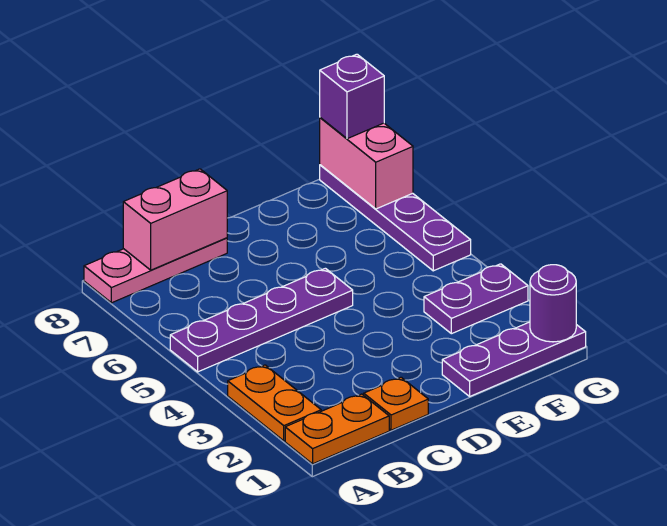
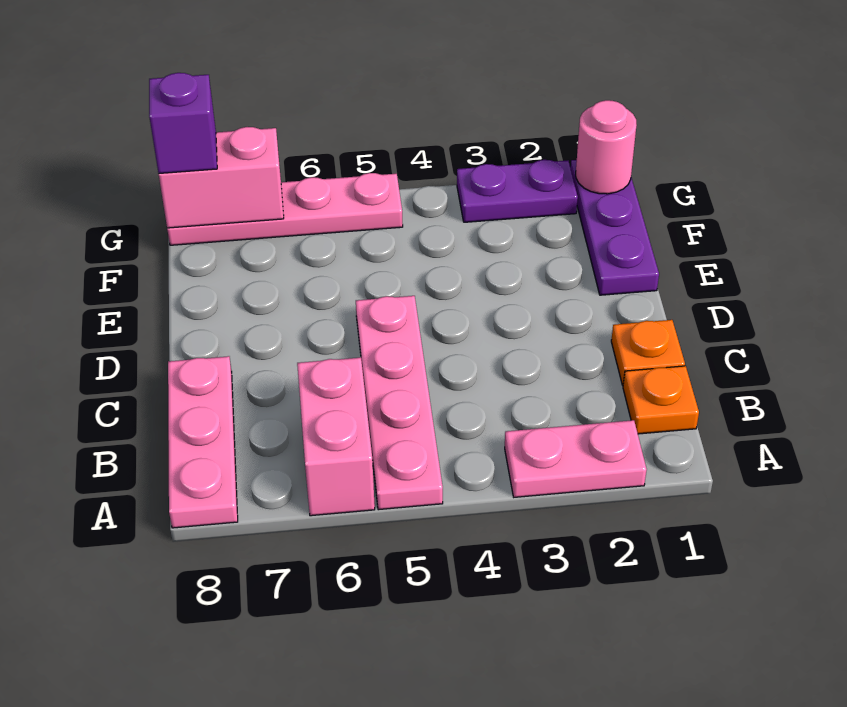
orange 1x2 plate [285,394,389,464] -> orange 1x1 plate [623,366,699,434]
orange 1x2 plate [228,365,321,441] -> pink 1x2 plate [505,420,647,497]
purple 1x4 plate [170,268,353,372] -> pink 1x4 plate [356,296,443,510]
pink 1x2 brick [123,169,227,270] -> pink 1x2 brick moved to [297,358,375,516]
purple 1x2 plate [424,264,528,334] -> purple 1x2 plate turned to [457,160,578,222]
purple 1x1 round brick [530,265,576,342] -> pink 1x1 round brick [576,100,636,194]
purple 1x4 plate [320,165,471,271] -> pink 1x4 plate [167,173,403,245]

